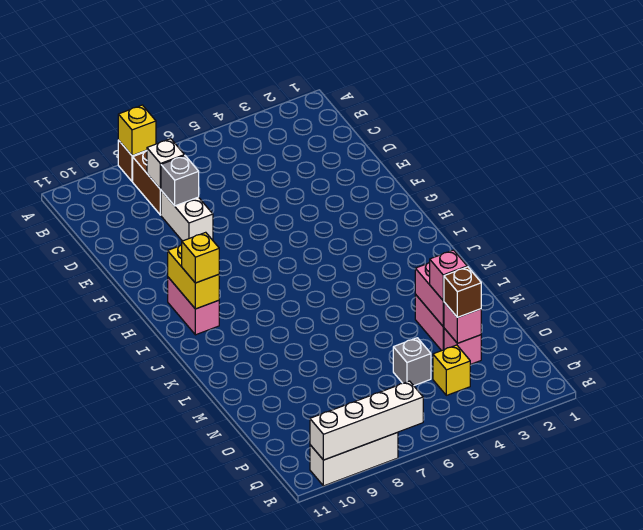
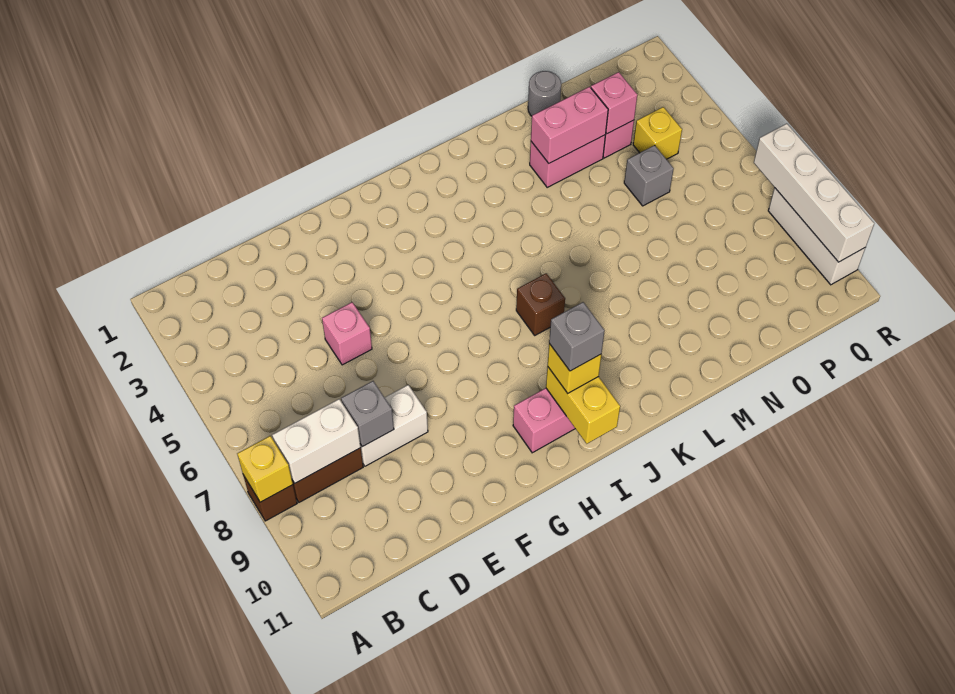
white 1x1 brick [147,139,184,189] -> white 1x2 brick [272,399,361,483]
yellow 1x2 brick [168,245,219,309] -> yellow 1x2 brick turned to [546,367,620,444]
none -> grey 1x1 brick [549,302,605,371]
none -> grey 1x1 round brick [528,71,561,116]
pink 1x1 brick [430,250,467,301] -> pink 1x1 brick moved to [322,302,372,365]
brown 1x1 brick [444,267,481,317] -> brown 1x1 brick moved to [516,273,565,335]

